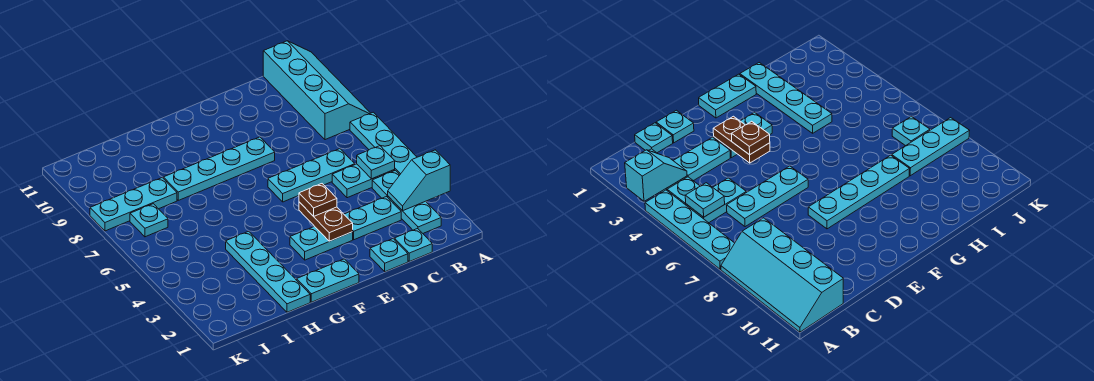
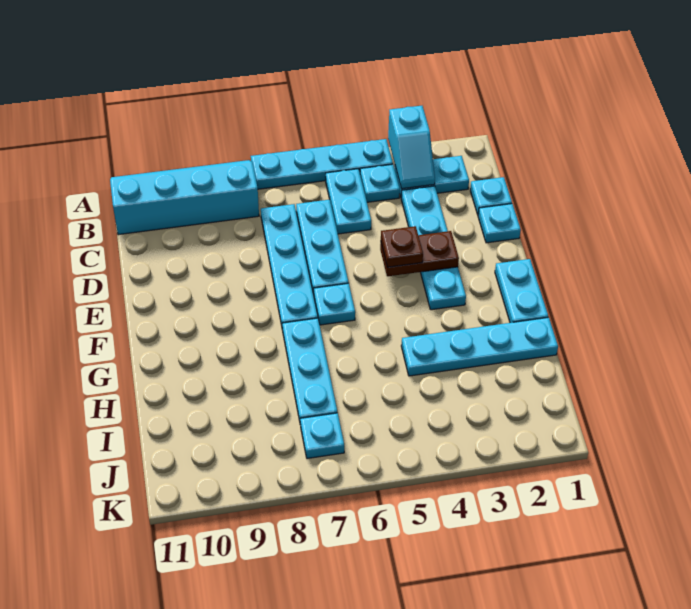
cyan 1x1 plate [357,146,395,179] -> cyan 1x1 plate moved to [314,283,355,325]
cyan 1x4 plate [163,137,275,200] -> cyan 1x4 plate moved to [261,204,318,330]
cyan 1x3 plate [90,178,177,231] -> cyan 1x3 plate moved to [282,318,337,421]

